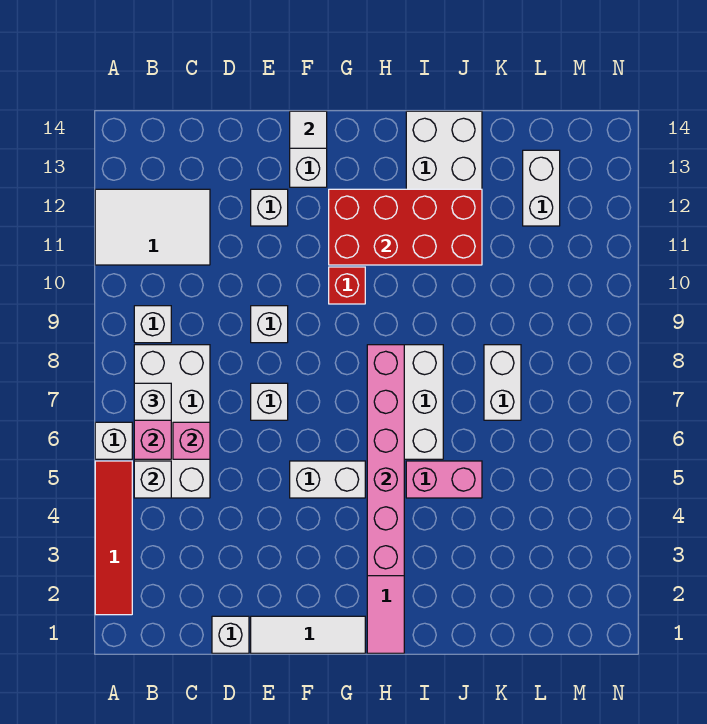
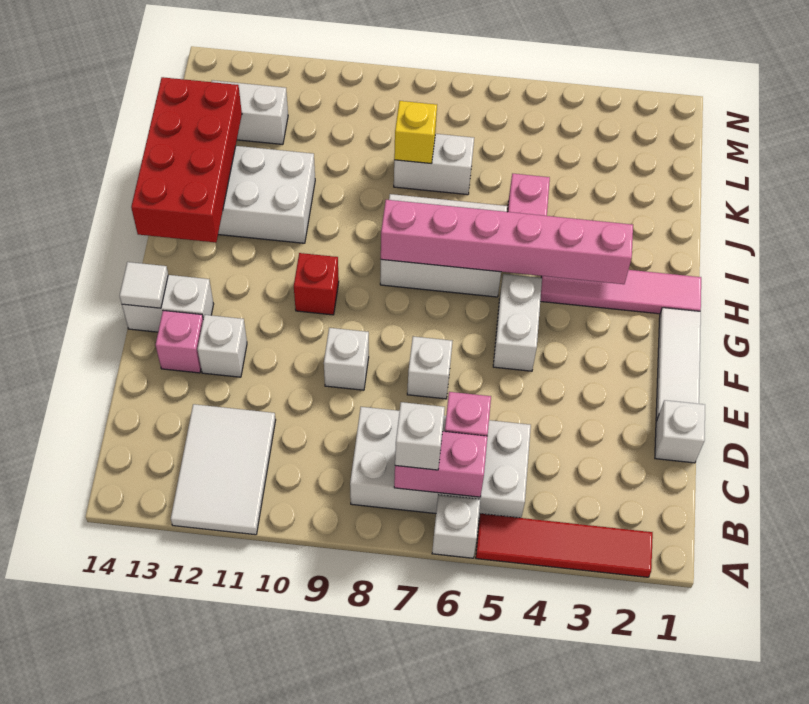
white 1x1 brick [134,461,171,498] -> none
white 1x1 brick [134,306,171,343] -> none
none -> pink 1x1 brick [155,311,203,373]
red 2x4 brick [329,189,482,265] -> red 2x4 brick moved to [131,77,242,243]
none -> yellow 1x1 brick [394,101,437,164]

